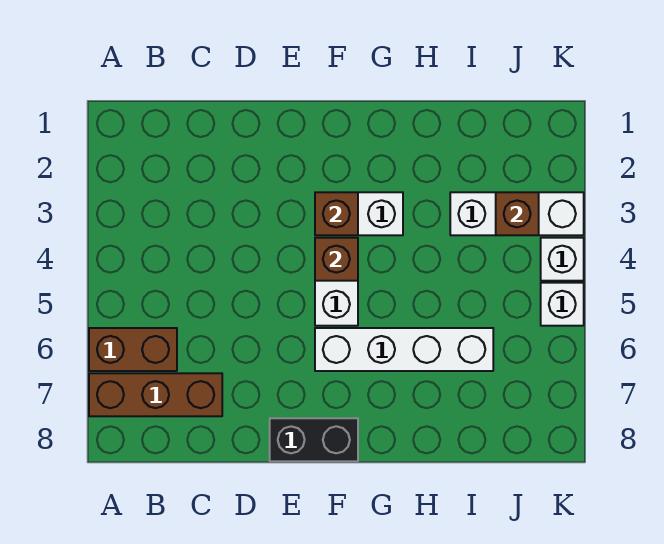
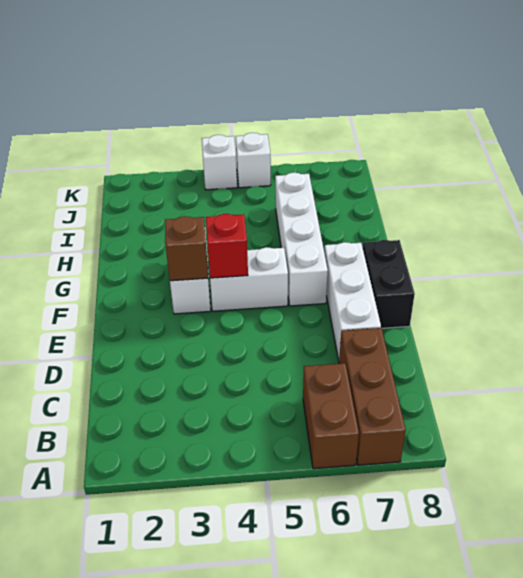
brown 1x1 brick [315,238,358,281] -> red 1x1 brick [206,214,248,278]
white 1x3 brick [450,192,584,235] -> white 1x3 brick moved to [324,242,381,361]
brown 1x1 brick [496,192,539,235] -> none

